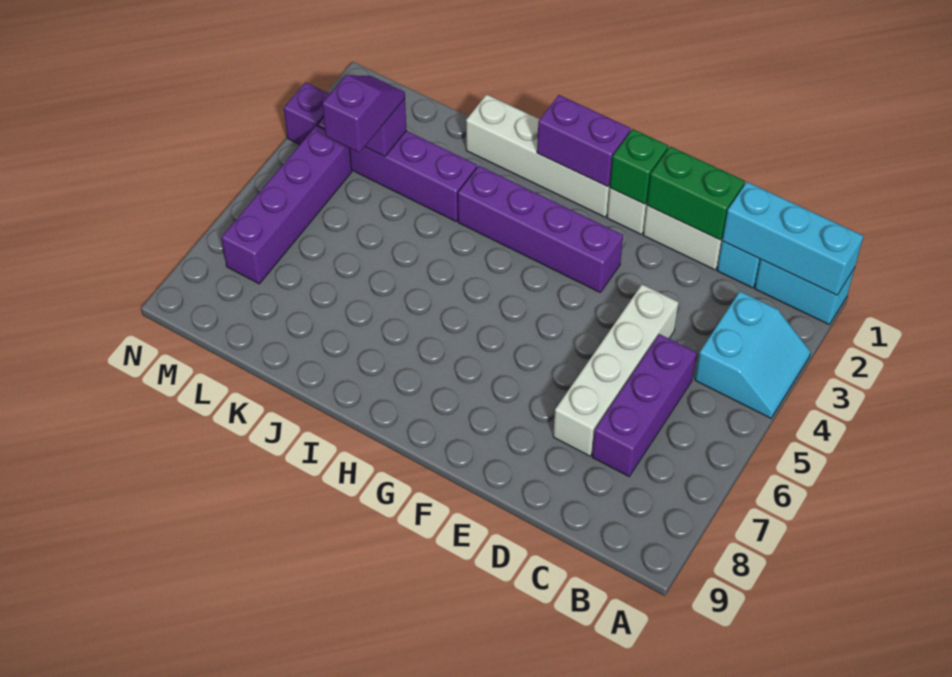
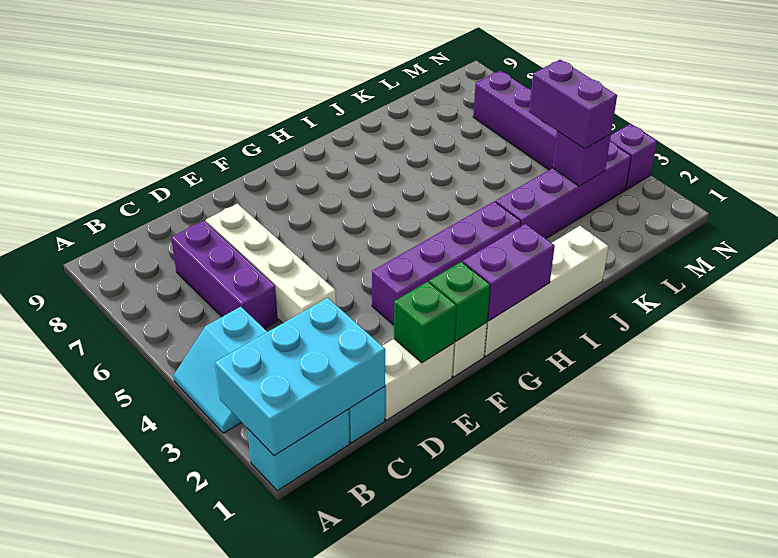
cyan 1x3 brick [722,182,863,295] -> cyan 2x3 brick [215,298,385,456]
green 1x2 brick [647,146,745,240] -> green 1x1 brick [394,282,456,363]
purple 1x2 slope [322,75,405,153] -> purple 1x2 brick [529,60,617,149]

